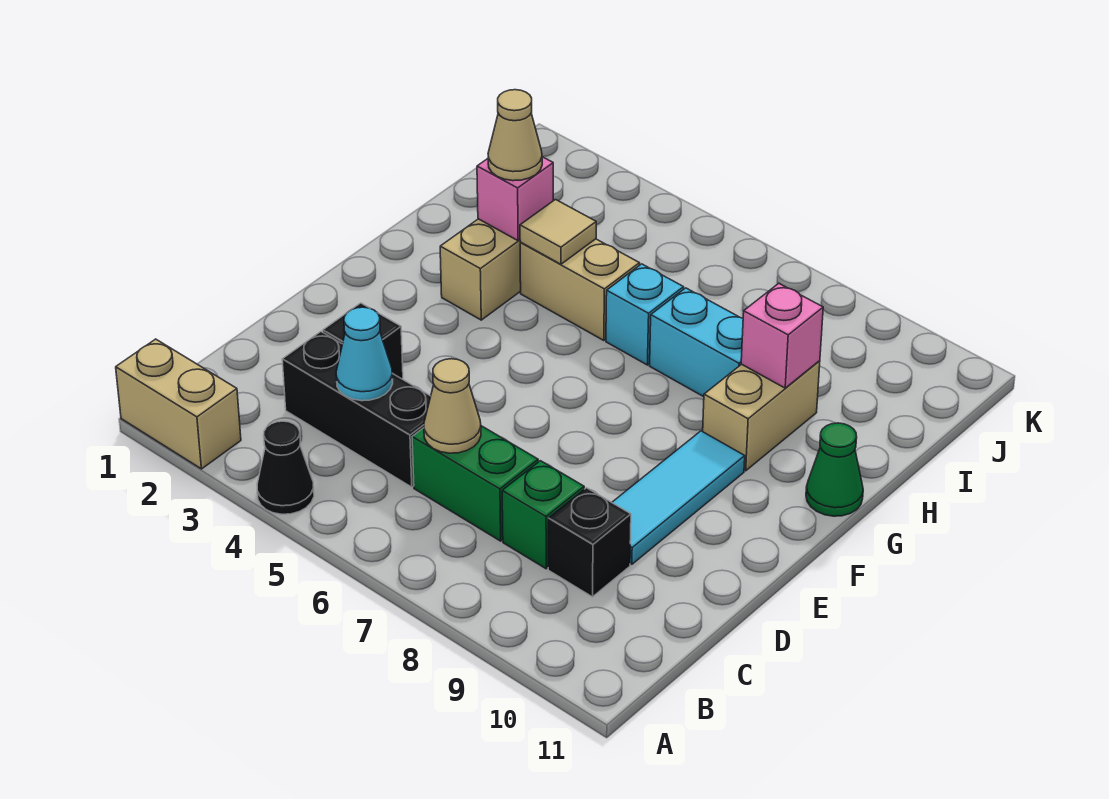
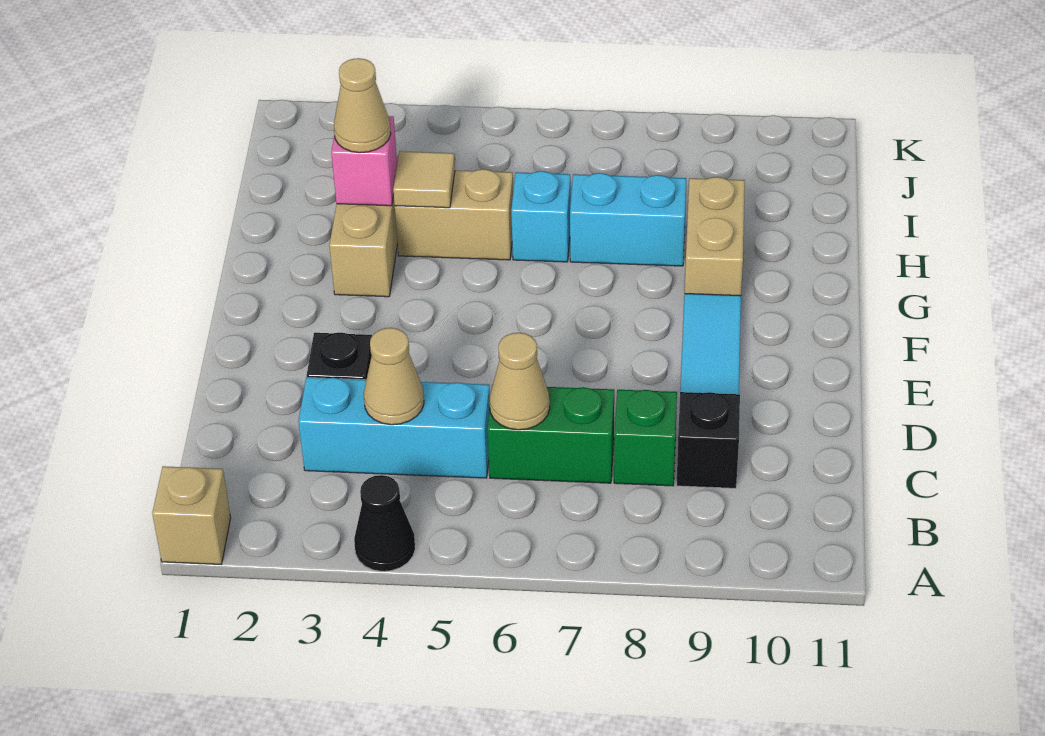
tan 1x2 brick [116,339,241,469] -> tan 1x1 brick [152,466,231,564]
black 1x3 brick [282,332,431,487] -> cyan 1x3 brick [298,377,490,478]
cyan 1x1 cone [336,307,393,401] -> tan 1x1 cone [364,328,424,425]
green 1x1 cone [806,423,863,516] -> none
pink 1x1 brick [741,283,823,388] -> none

